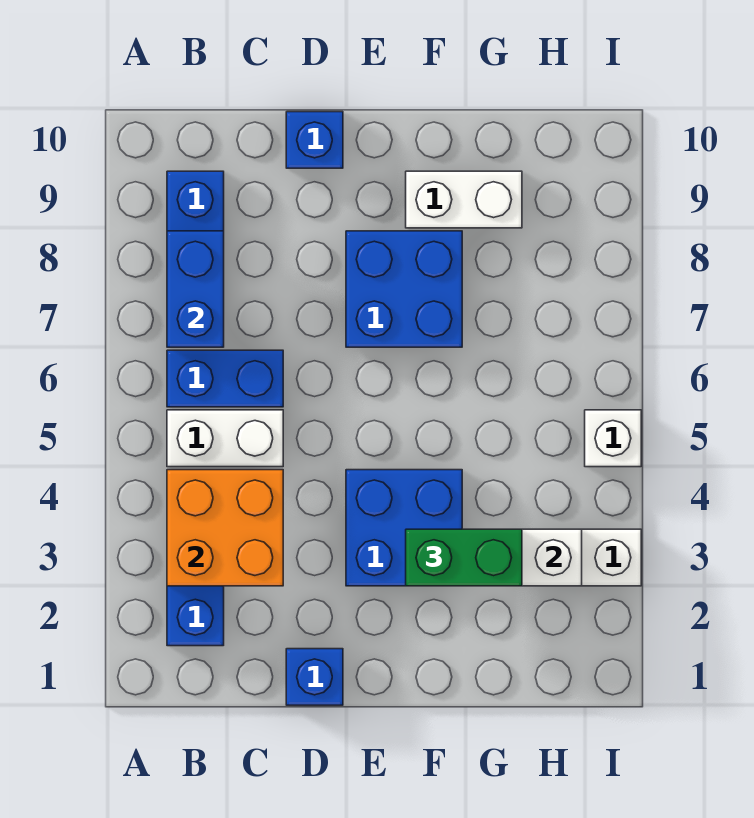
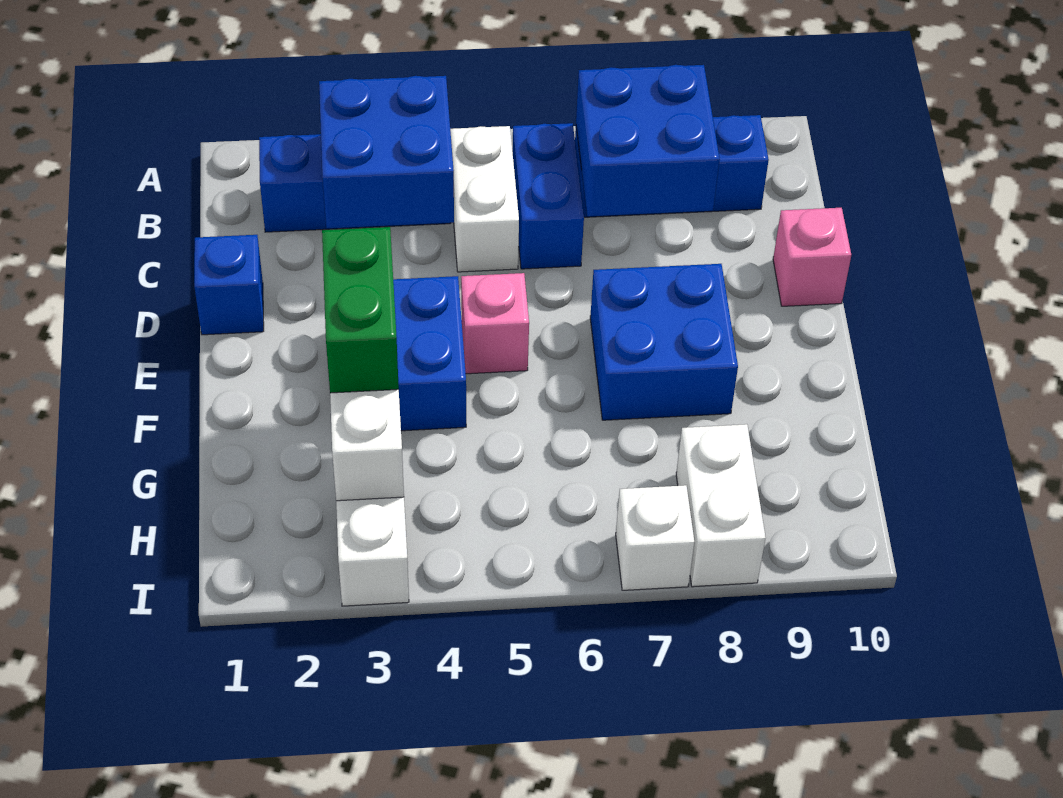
orange 2x2 brick [167,470,283,586] -> blue 2x2 brick [319,76,454,228]
blue 1x2 brick [167,231,224,347] -> blue 2x2 brick [576,65,720,216]
blue 1x1 brick [286,112,343,168] -> pink 1x1 brick [773,208,851,306]
none -> pink 1x1 brick [461,273,529,374]
white 1x2 brick [406,171,522,228] -> white 1x2 brick moved to [676,424,766,587]
white 1x1 brick [585,410,641,467] -> white 1x1 brick moved to [616,485,694,590]

